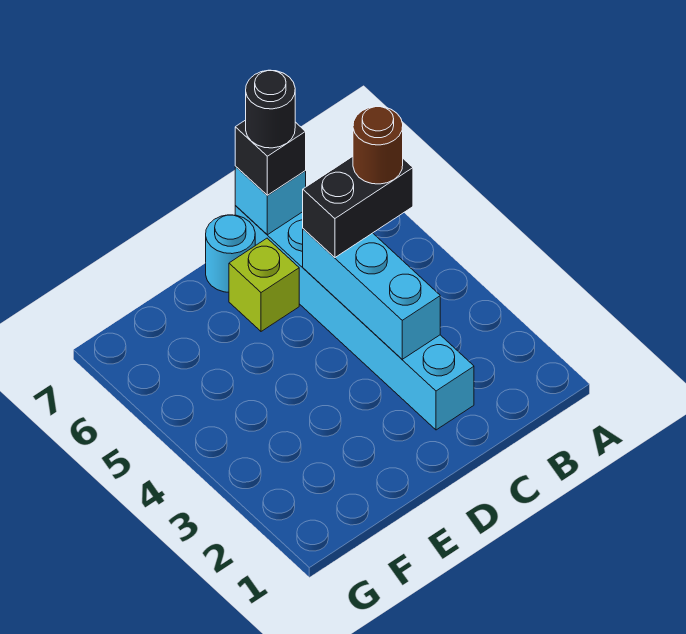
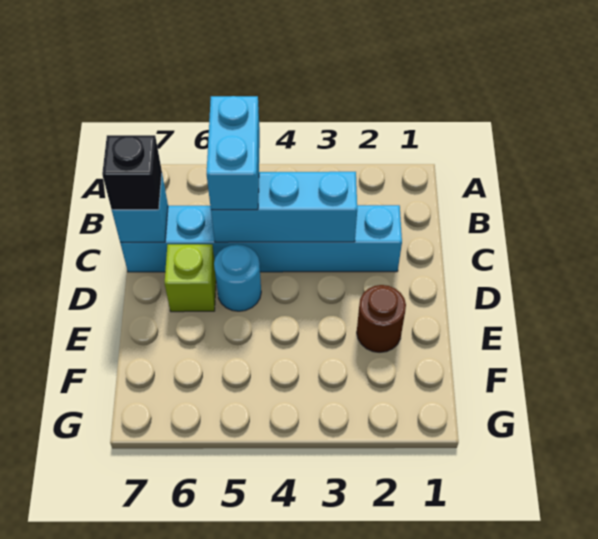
black 1x2 brick [303,156,413,257] -> cyan 1x2 brick [207,96,260,210]
brown 1x1 round brick [353,106,403,184] -> brown 1x1 round brick moved to [357,285,406,352]
black 1x1 round brick [246,70,295,148] -> none
cyan 1x1 round brick [206,215,255,292] -> cyan 1x1 round brick moved to [214,244,261,311]

